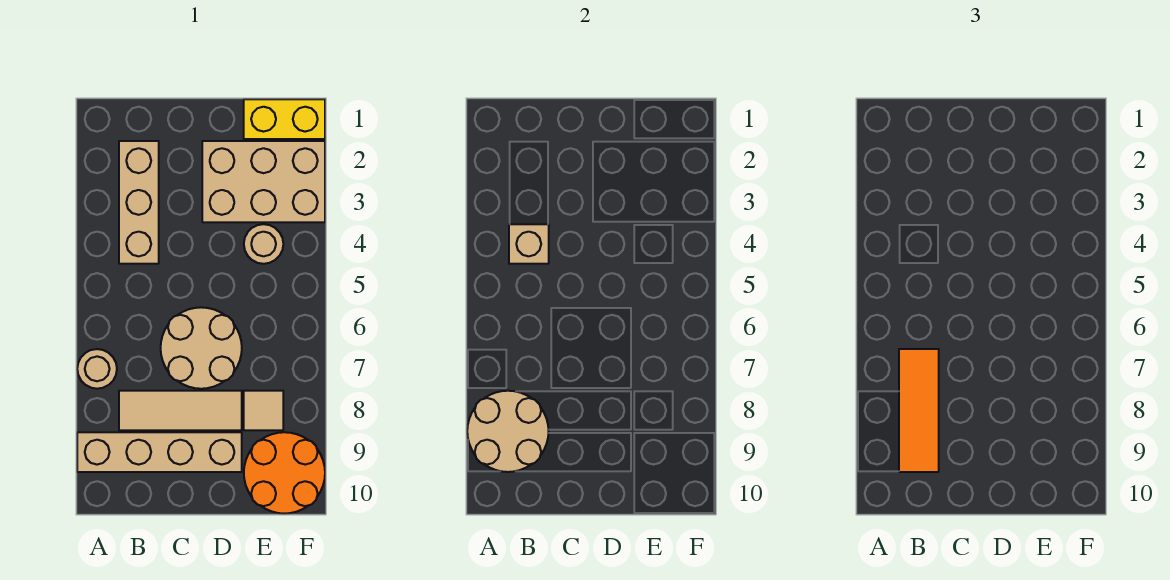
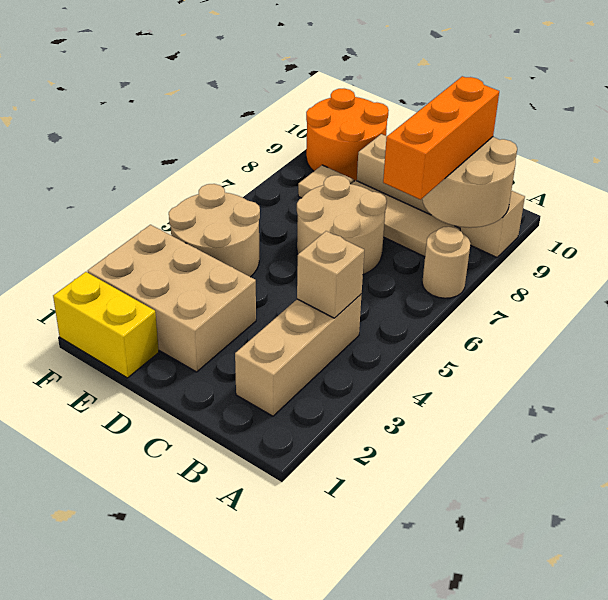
orange 1x3 tile [899,349,939,472] -> orange 1x3 brick [383,76,499,200]
tan 1x1 round brick [244,224,283,264] -> tan 2x2 round brick [169,184,260,277]

